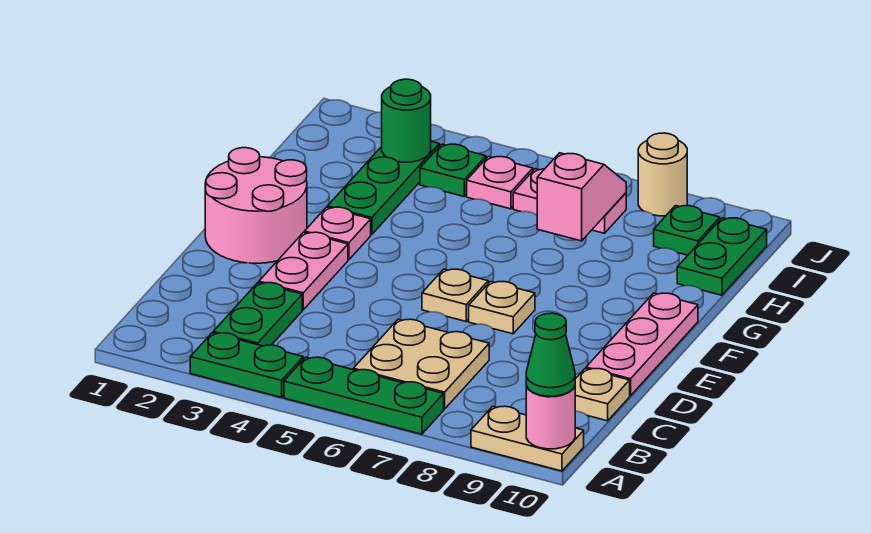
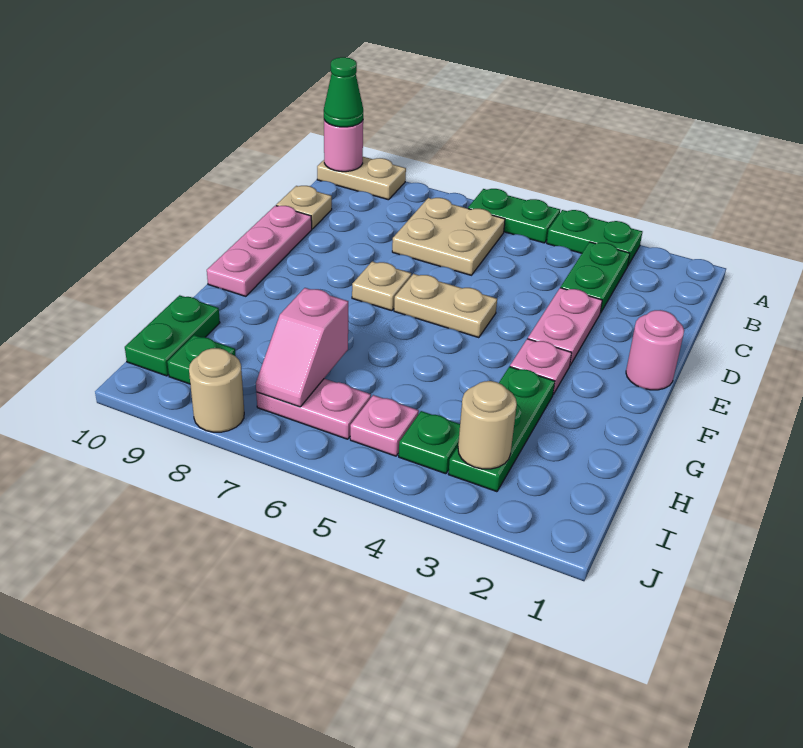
green 1x3 plate [284,357,444,434] -> green 1x2 plate [468,189,560,243]
pink 2x2 round brick [205,148,307,263] -> pink 1x1 round brick [626,310,684,390]
tan 1x1 plate [422,269,488,321] -> tan 1x2 plate [394,274,497,338]
green 1x1 round brick [382,79,431,162] -> tan 1x1 round brick [458,381,517,469]

